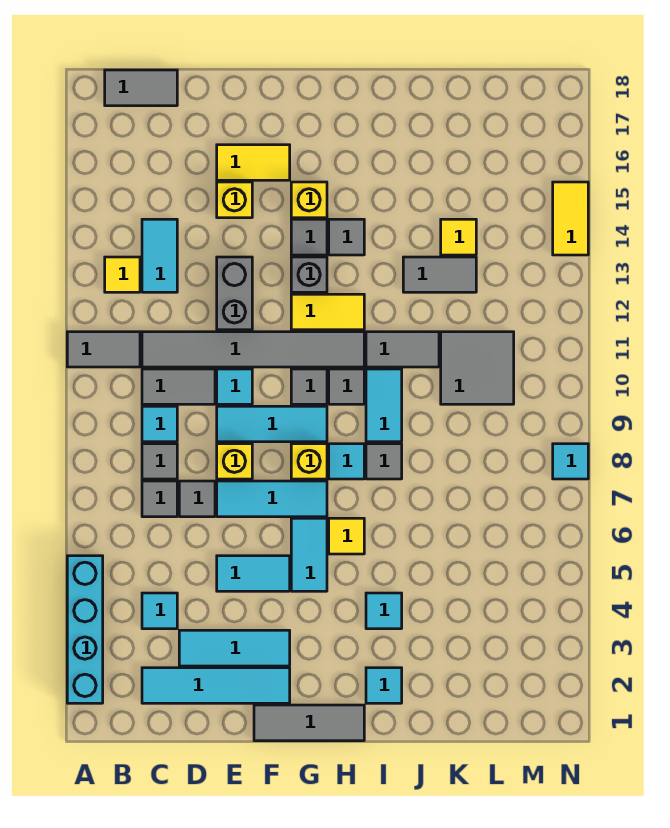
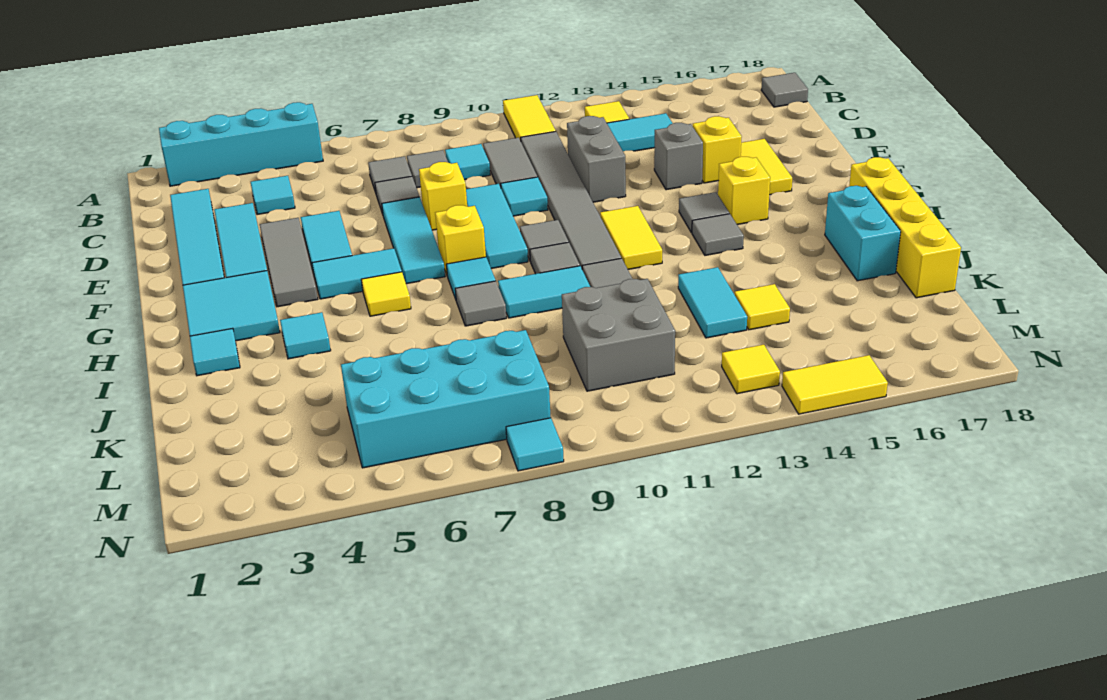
grey 1x2 tile [67,332,140,367] -> yellow 1x2 tile [503,95,556,141]
grey 1x2 tile [105,70,177,106] -> grey 1x1 tile [761,73,808,107]
grey 1x2 brick [217,257,252,330] -> grey 1x2 brick turned to [567,116,626,202]
grey 1x3 tile [254,705,364,741] -> grey 1x3 tile moved to [260,218,318,307]
none -> cyan 2x2 tile [183,271,280,341]
grey 1x1 brick [291,257,327,292] -> grey 1x1 brick moved to [654,123,703,190]
none -> yellow 1x4 brick [849,157,961,298]
none -> cyan 1x2 brick [825,186,901,281]
grey 1x2 tile [403,257,476,292] -> cyan 1x2 tile [678,267,747,338]
grey 2x2 tile [441,332,514,404] -> grey 2x2 brick [562,279,675,391]
none -> cyan 2x4 brick [341,330,551,468]
none -> yellow 1x1 tile [722,345,780,394]

